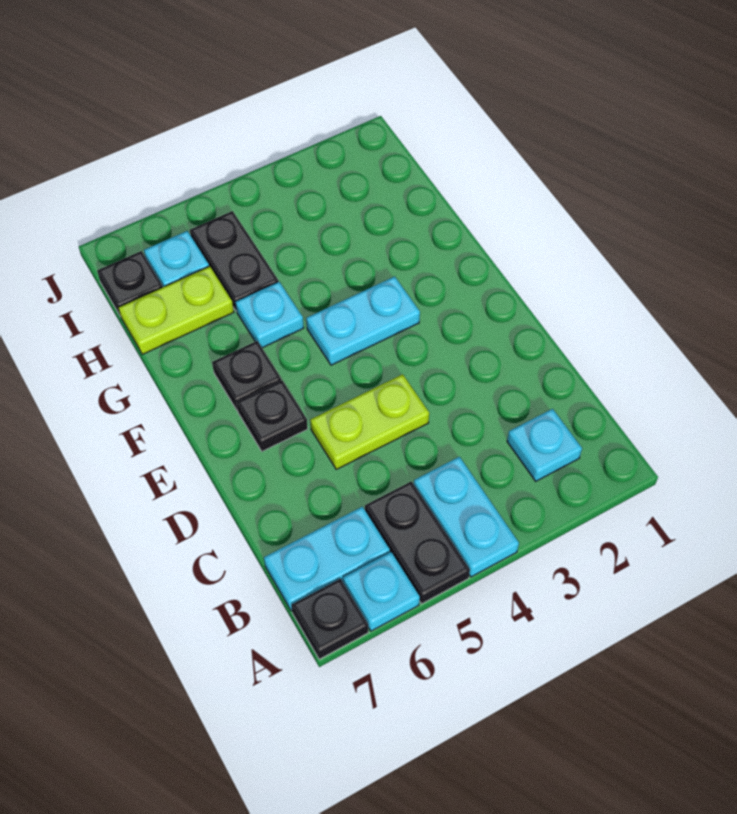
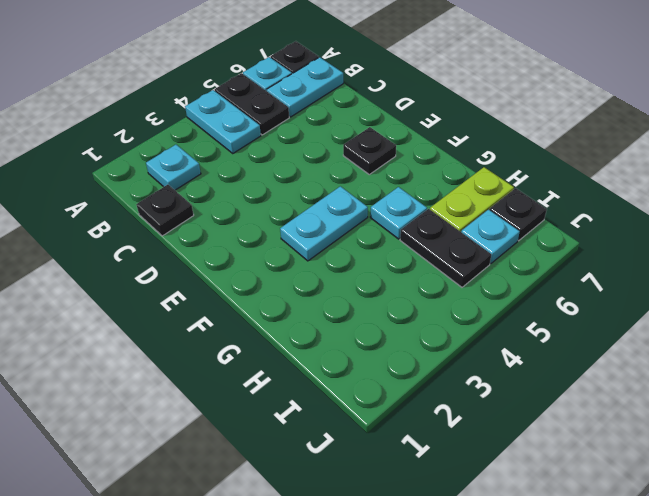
lime 1x2 plate [310,374,429,469] -> none
black 1x1 plate [212,341,281,410] -> black 1x1 plate moved to [136,185,194,236]

